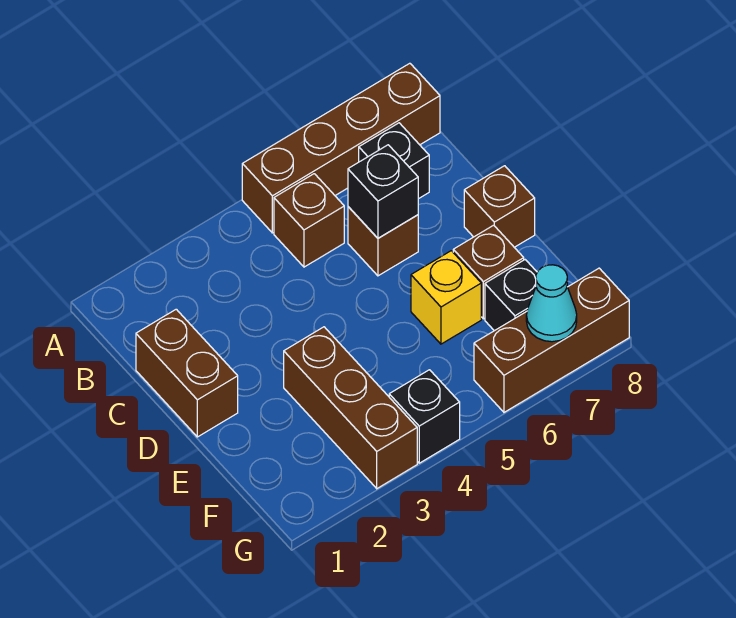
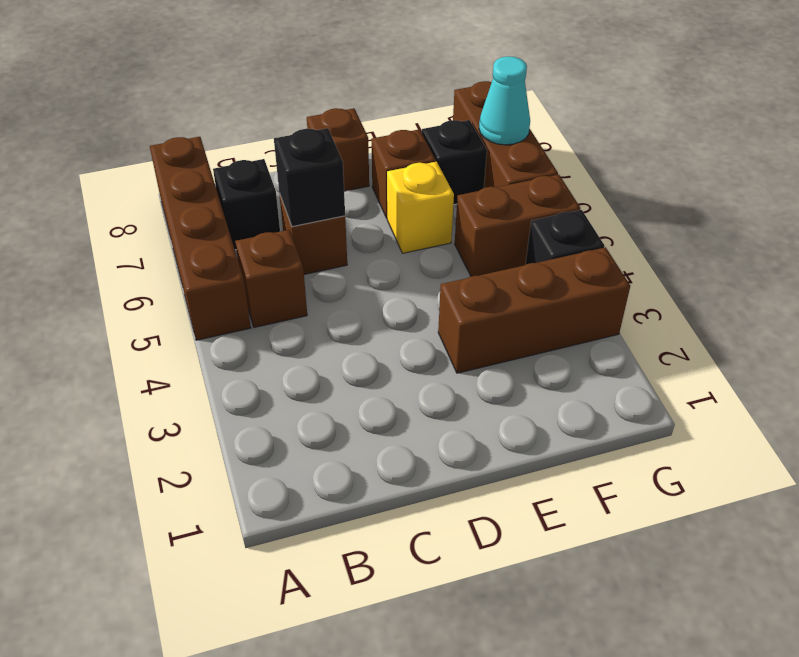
brown 1x2 brick [136,309,238,437] -> brown 1x2 brick moved to [455,175,580,276]

